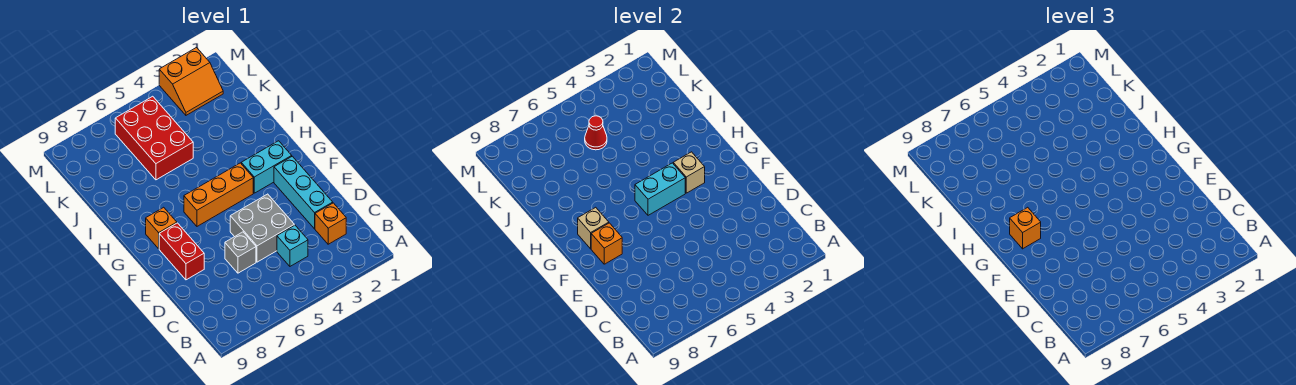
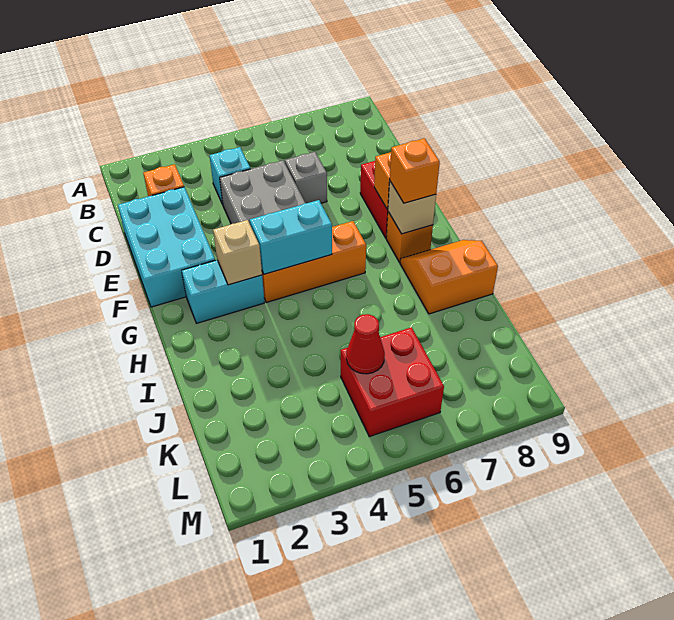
cyan 1x3 brick [274,156,333,229] -> cyan 2x3 brick [118,187,215,307]
red 2x3 brick [115,96,193,180] -> red 2x2 brick [341,327,444,437]
orange 2x2 slope [159,48,223,115] -> orange 2x2 slope moved to [400,240,498,314]

